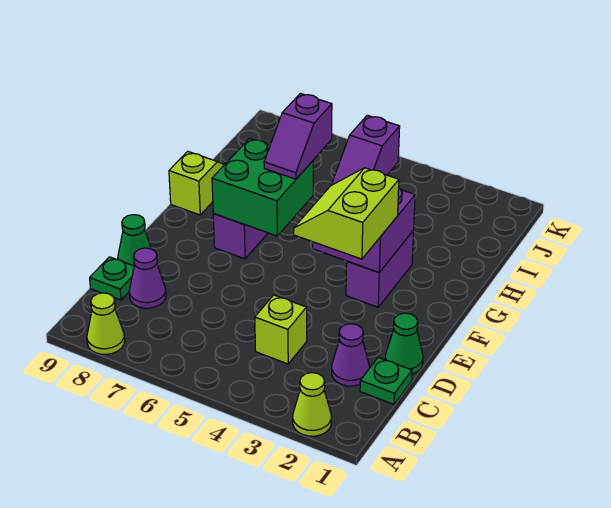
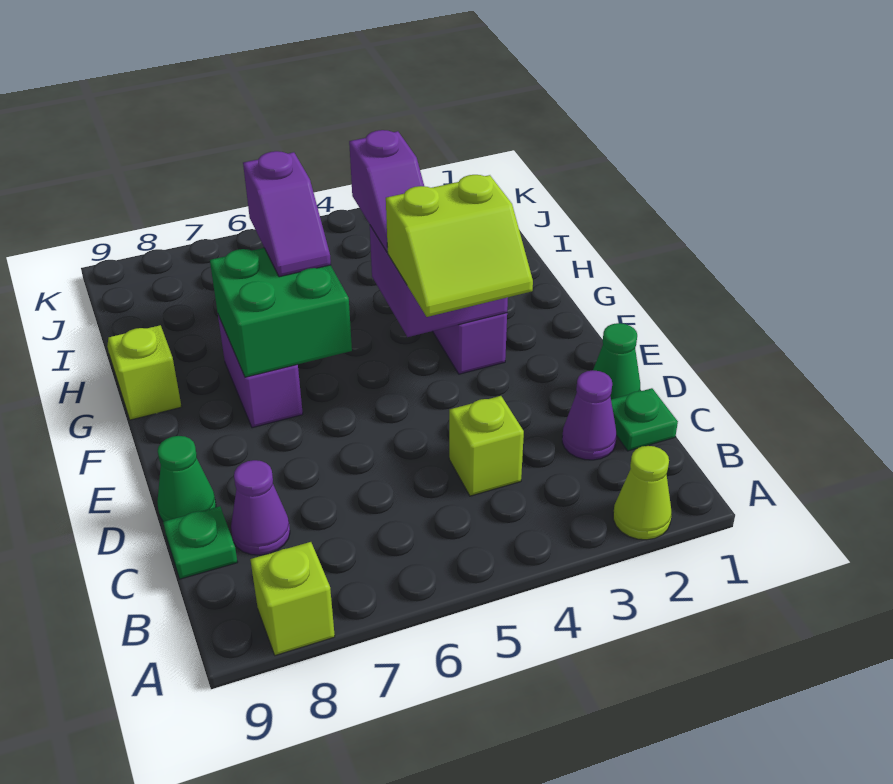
lime 1x1 cone [87,293,125,354] -> lime 1x1 brick [250,542,335,655]
lime 2x2 slope [294,168,399,259] -> lime 2x2 slope turned to [386,175,533,317]

